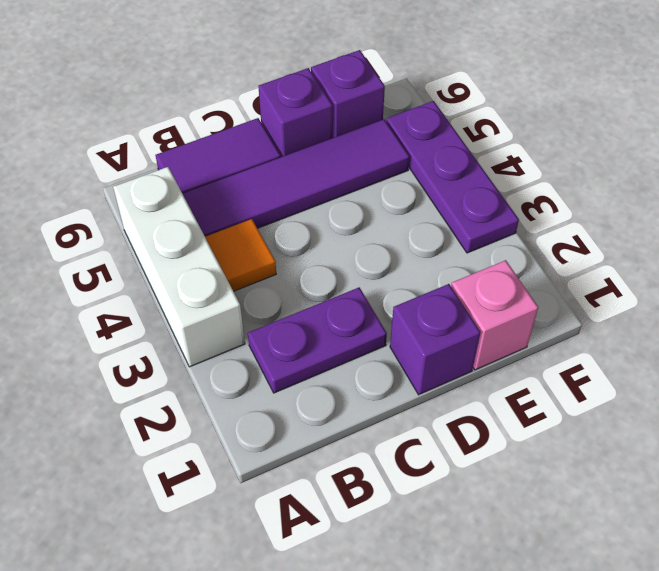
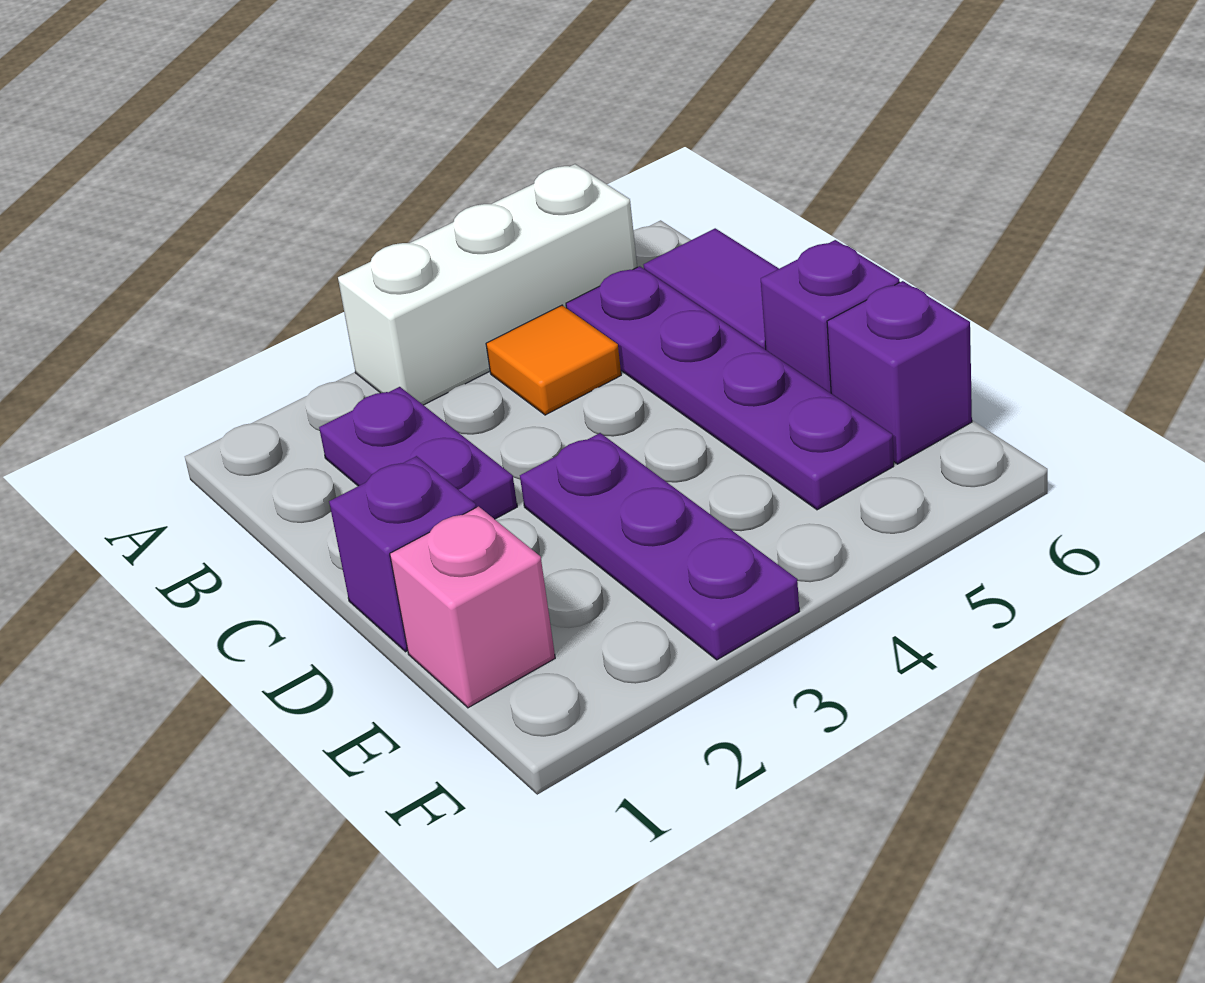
purple 1x4 tile [183,119,409,237] -> purple 1x4 plate [566,266,894,510]
purple 1x3 plate [386,101,519,253] -> purple 1x3 plate turned to [520,433,800,660]

